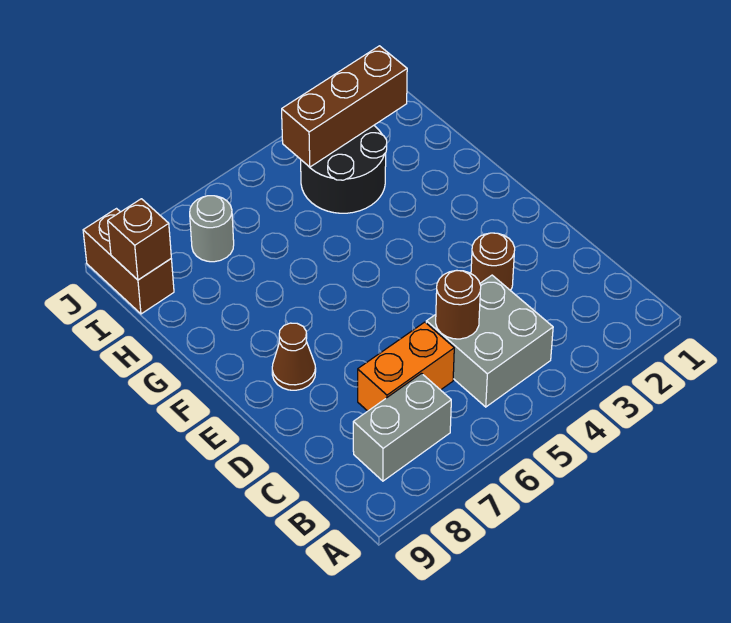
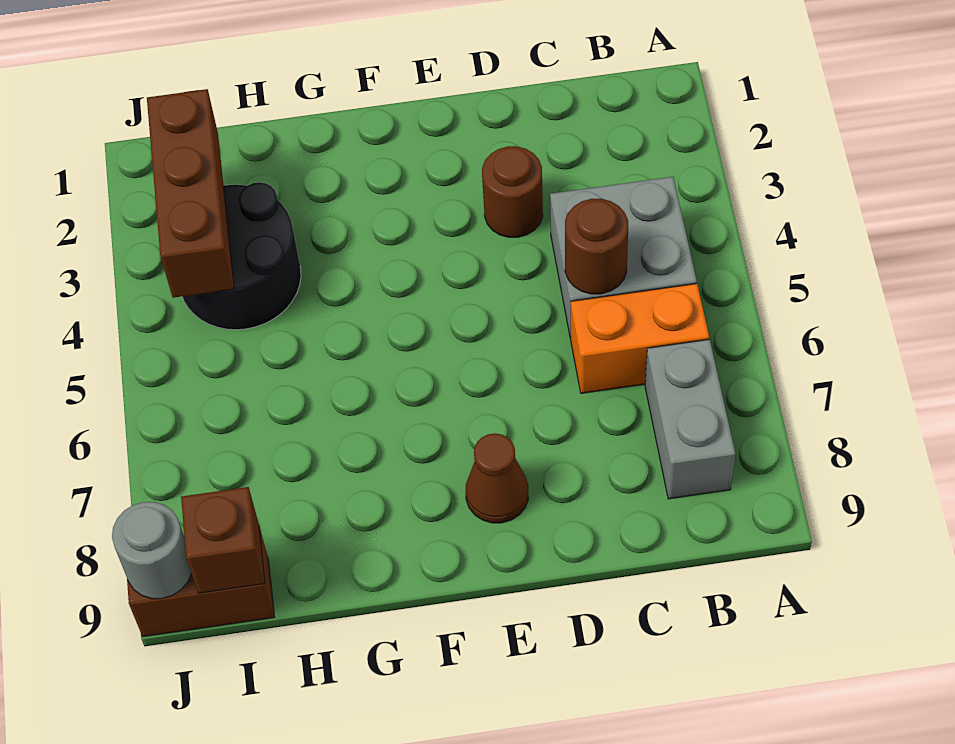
orange 1x2 brick [358,322,454,411] -> orange 1x2 brick turned to [571,284,709,393]
grey 1x1 round brick [190,196,234,262] -> grey 1x1 round brick moved to [112,502,192,599]

